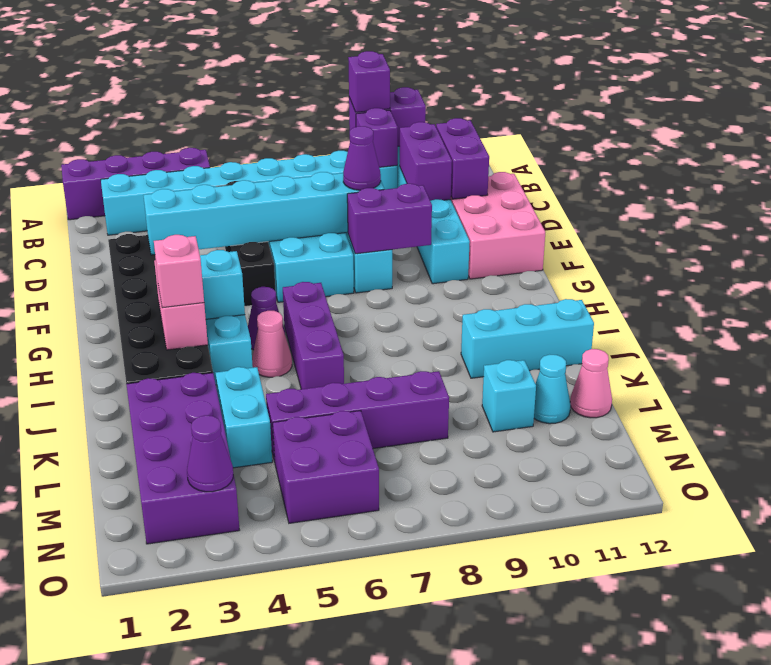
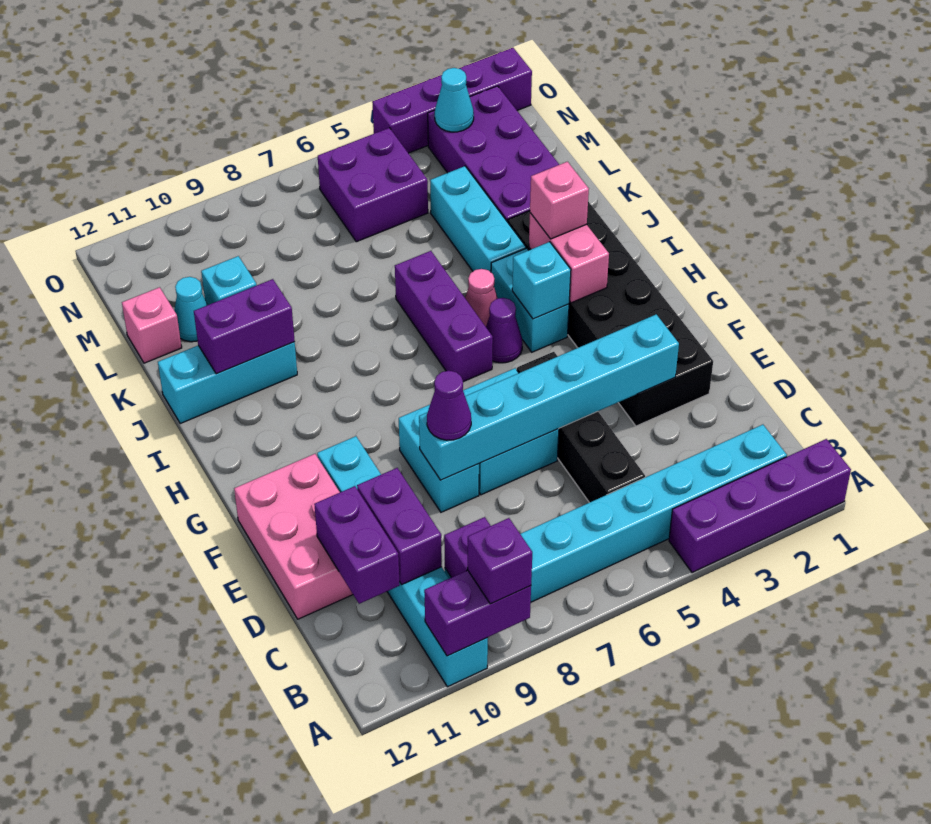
purple 1x2 brick [347,184,432,254] -> purple 1x2 brick moved to [194,279,295,374]
cyan 1x2 brick [216,367,272,468] -> cyan 1x3 brick [430,166,526,272]
purple 1x4 brick [266,371,449,462] -> purple 1x4 brick moved to [372,48,532,153]
pink 1x1 cone [570,349,612,418] -> pink 1x1 brick [122,287,182,363]
purple 1x1 cone [187,415,233,492] -> cyan 1x1 cone [435,68,474,132]

